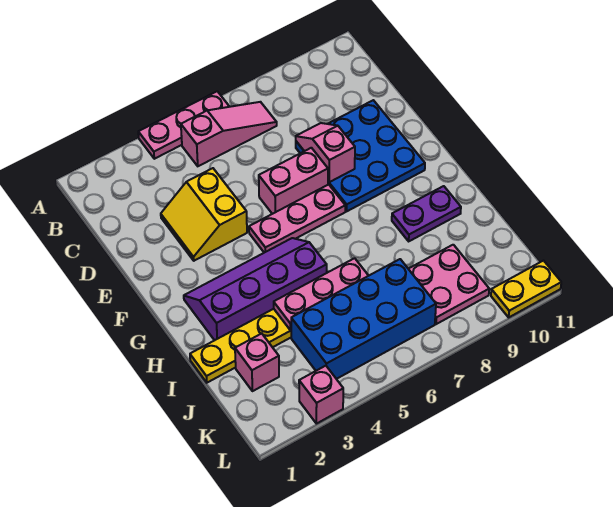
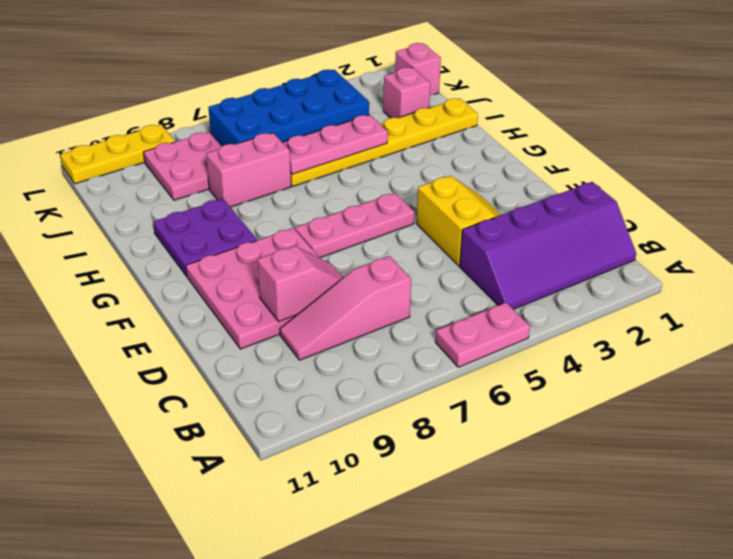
pink 1x3 plate [138,91,229,159] -> pink 1x2 plate [436,302,530,367]
pink 1x3 slope [181,102,277,166] -> pink 1x3 slope moved to [280,256,411,360]
blue 3x3 plate [296,100,425,211] -> pink 3x3 plate [186,228,319,349]
pink 1x2 slope [296,123,355,182] -> pink 1x2 slope turned to [258,246,344,321]
pink 1x2 brick [259,148,328,214] -> pink 1x2 brick moved to [206,133,291,207]
purple 2x4 slope [184,238,327,340] -> purple 2x4 slope moved to [460,182,636,309]
purple 1x2 plate [392,186,461,241] -> purple 2x2 plate [153,199,257,276]
pink 1x1 brick [299,366,343,424] -> pink 1x1 brick moved to [395,43,441,95]
yellow 1x2 plate [491,261,561,317] -> yellow 1x3 plate [60,125,175,184]

